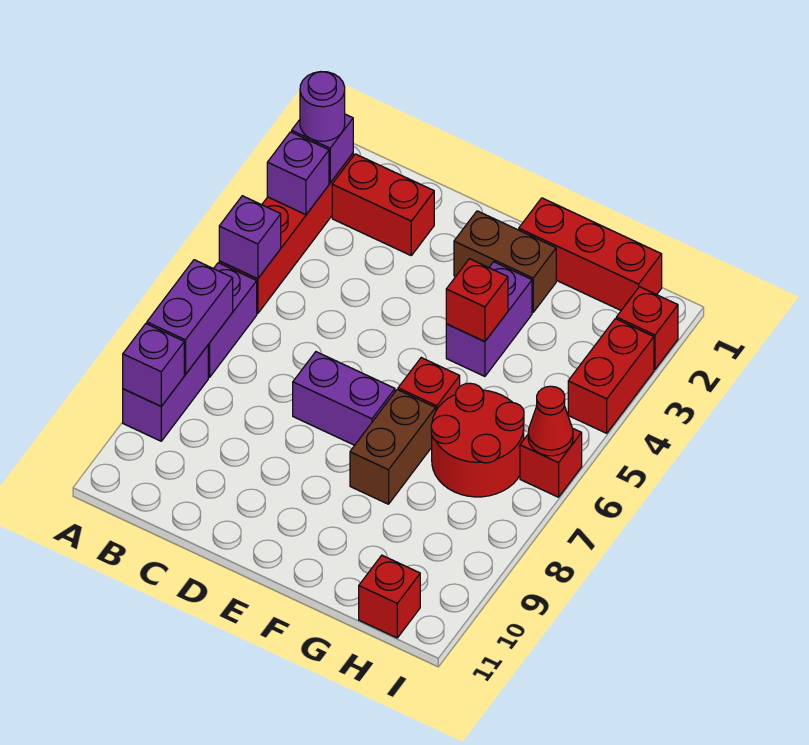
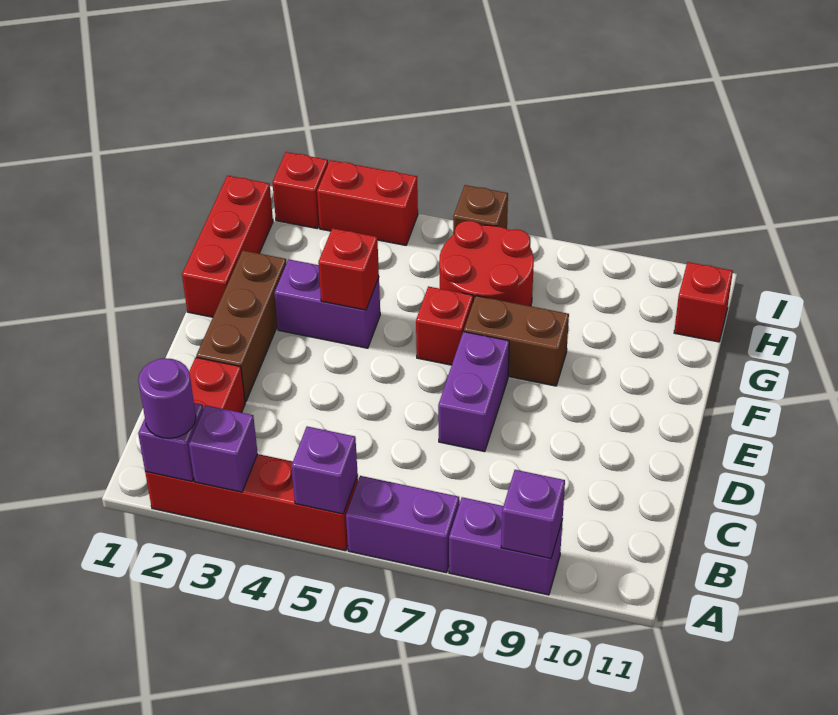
purple 1x2 brick [147,260,233,374] -> none
brown 1x2 brick [454,211,556,312] -> brown 1x3 brick [196,251,287,402]
red 1x1 brick [520,428,582,497] -> brown 1x1 brick [453,185,508,235]
red 1x1 cone [528,386,573,456] -> none

